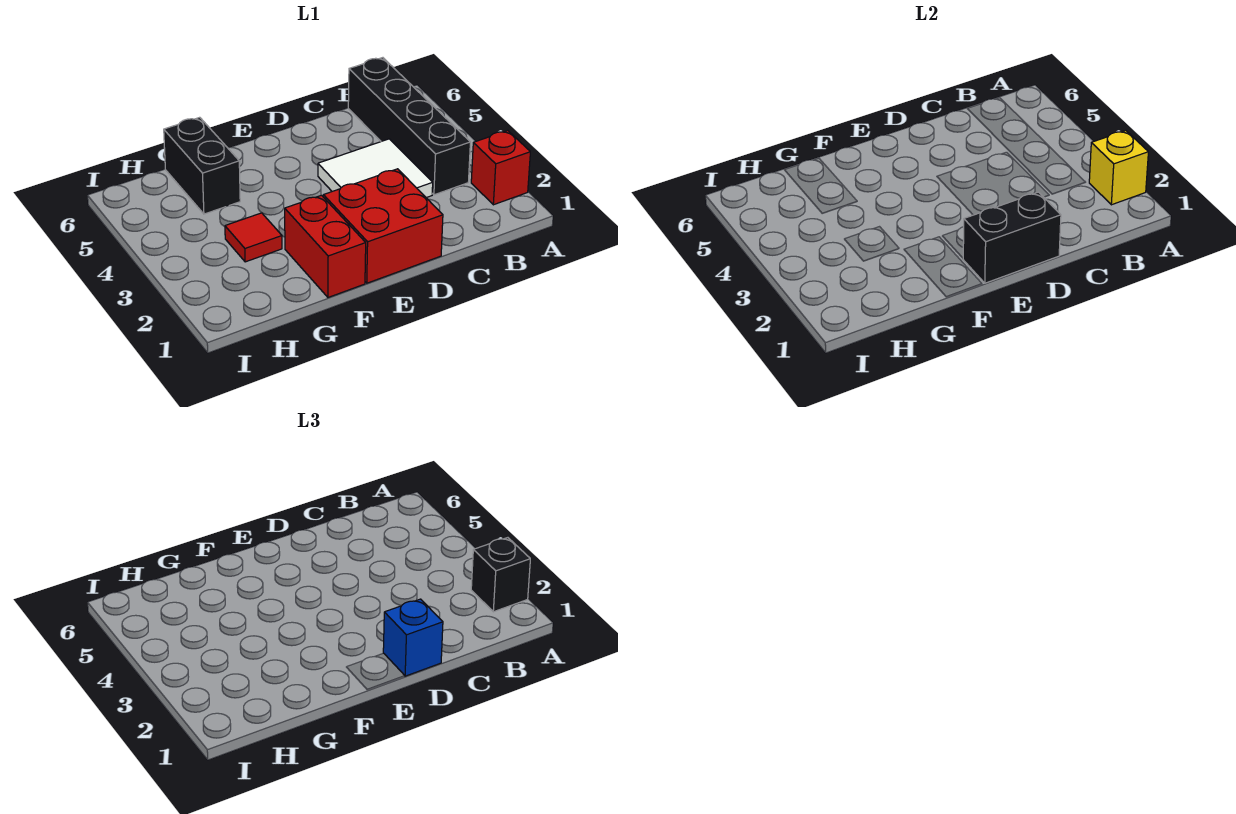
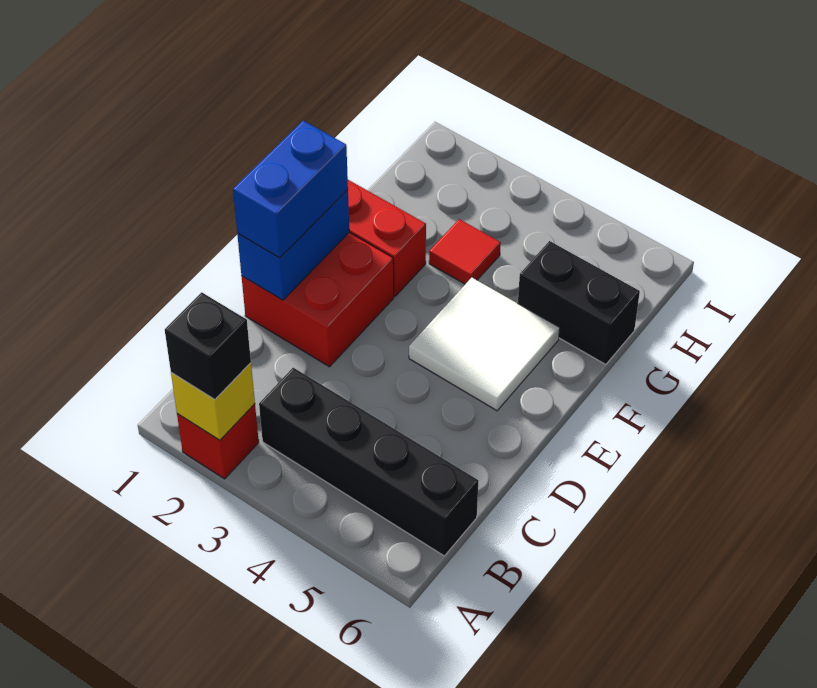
white 2x2 tile [318,139,433,198] -> white 2x2 tile moved to [409,278,560,411]
black 1x2 brick [963,192,1061,283] -> blue 1x2 brick [237,190,349,300]
blue 1x1 brick [383,599,443,676] -> blue 1x2 brick [233,121,348,258]

